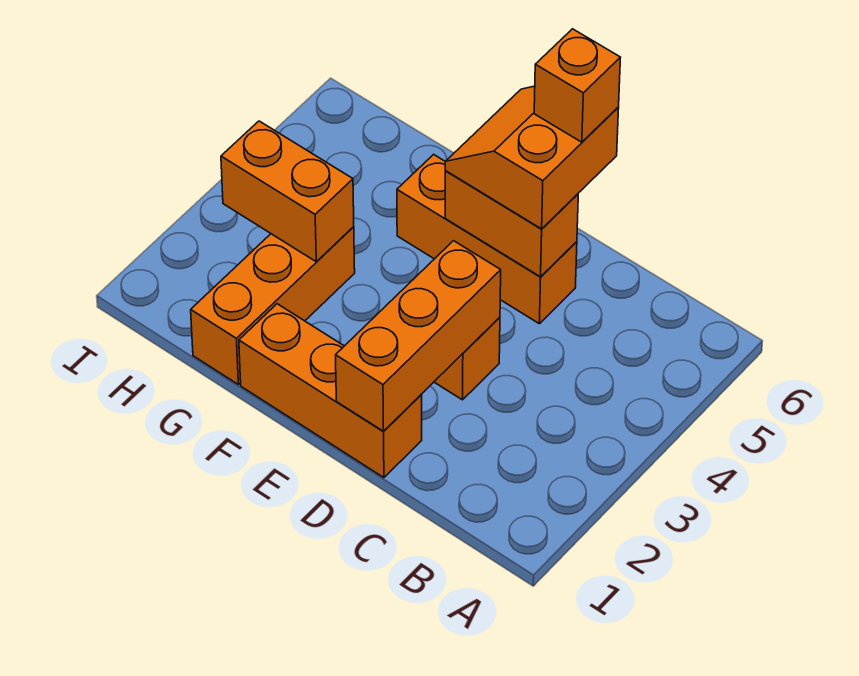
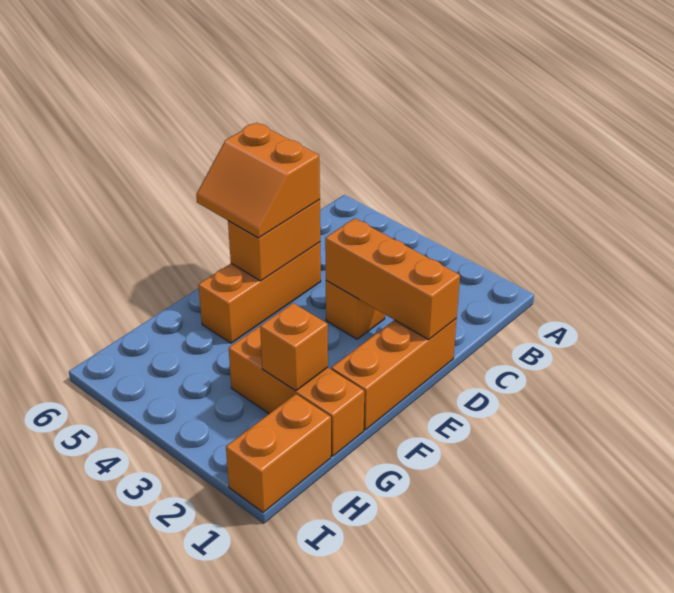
orange 1x1 brick [534,29,621,142] -> orange 1x1 brick moved to [260,303,328,391]
orange 1x2 brick [221,121,354,262] -> orange 1x2 brick moved to [226,394,331,512]

